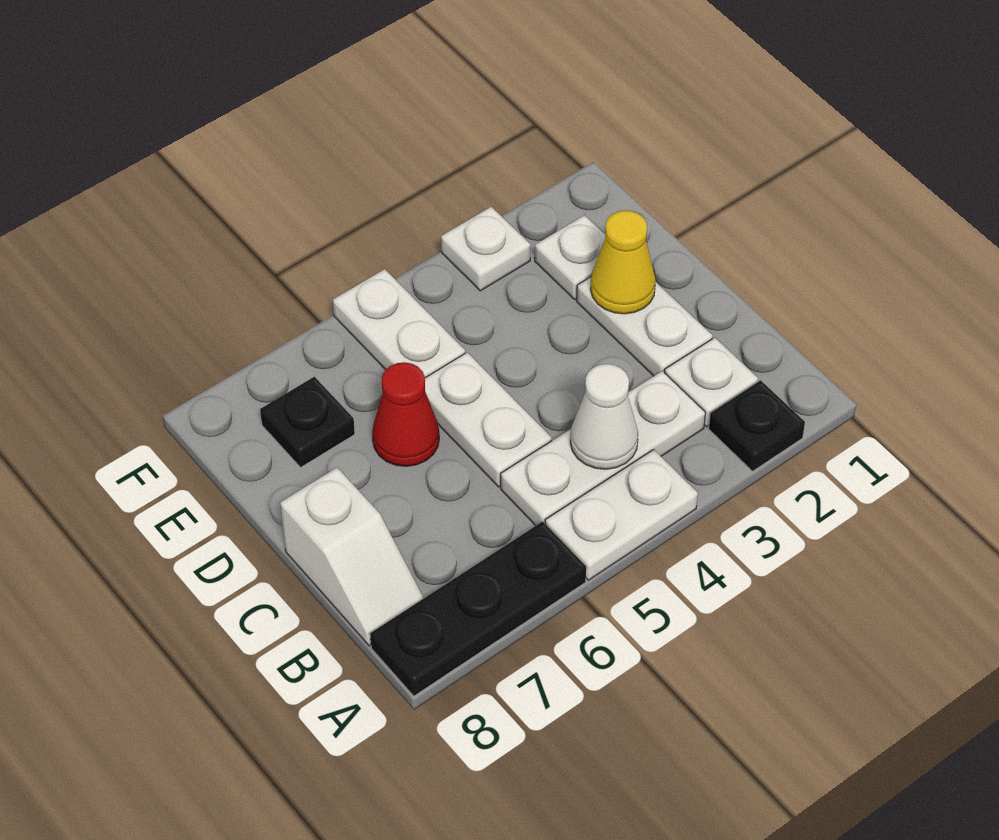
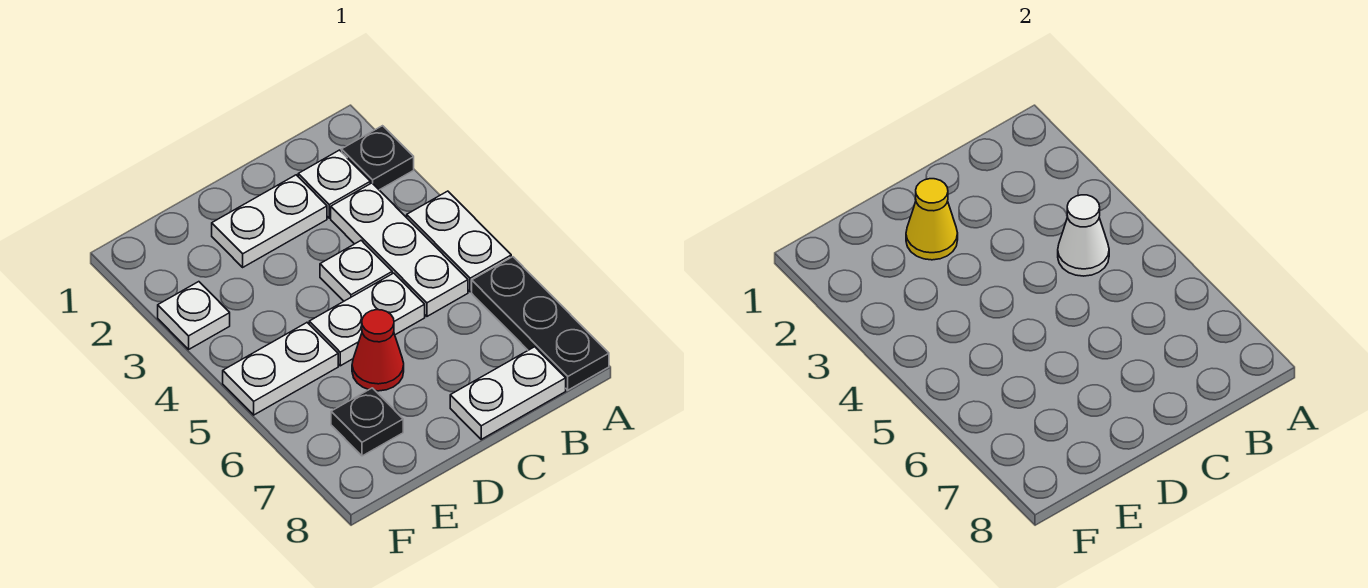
white 1x2 slope [280,468,424,646] -> white 1x2 plate [450,347,566,439]
white 1x1 plate [535,215,605,299] -> white 1x1 plate moved to [320,240,392,301]

